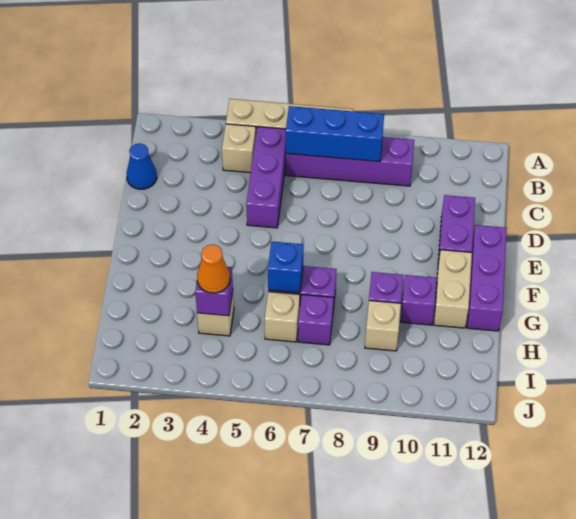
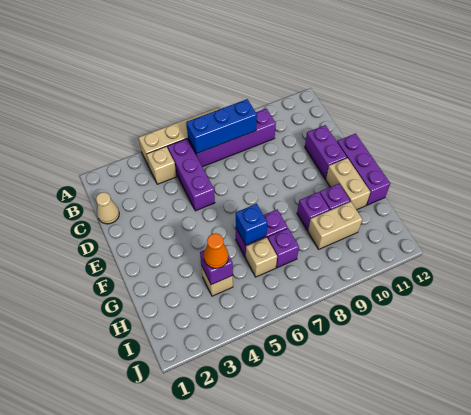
blue 1x1 cone [127,143,157,189] -> tan 1x1 cone [96,192,119,224]
tan 1x1 brick [365,301,401,351] -> tan 1x2 brick [308,202,362,249]

